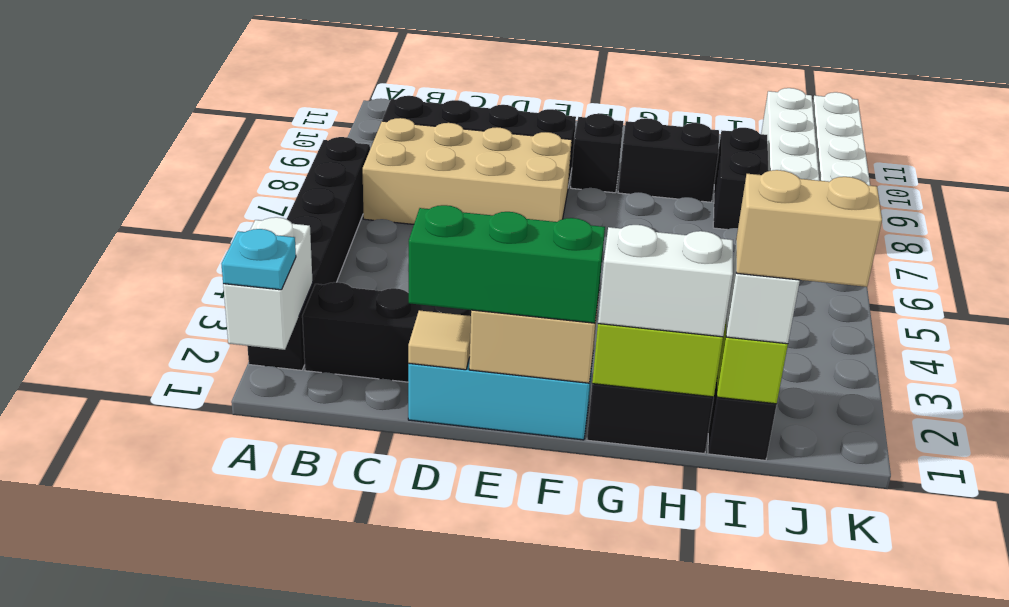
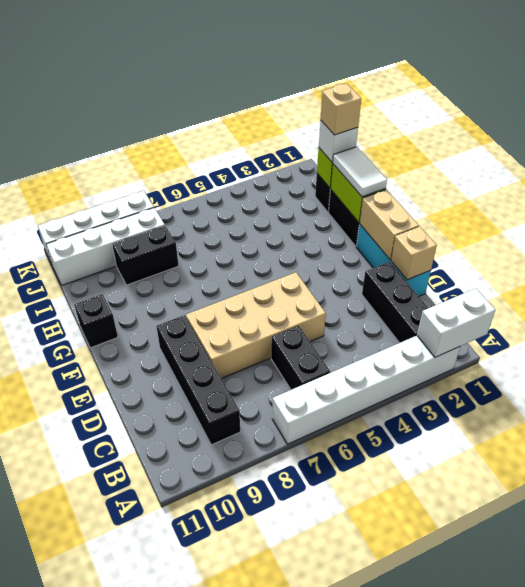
cyan 1x1 plate [221,229,296,290] -> none
black 1x6 brick [247,137,370,370] -> white 1x6 brick [272,336,460,444]
tan 2x4 brick [363,118,572,224] -> tan 2x4 brick turned to [186,272,326,379]
tan 1x1 tile [408,310,471,370] -> tan 1x1 brick [391,226,437,280]
green 1x3 brick [409,205,605,323] -> none
black 1x1 brick [571,114,623,193] -> black 1x1 brick moved to [74,294,118,348]
white 1x2 brick [598,225,733,337] -> white 1x2 tile [333,147,387,197]
black 1x2 brick [618,118,719,202] -> black 1x2 brick moved to [271,326,330,390]
tan 1x2 brick [736,170,882,287] -> tan 1x1 brick [320,83,361,135]

